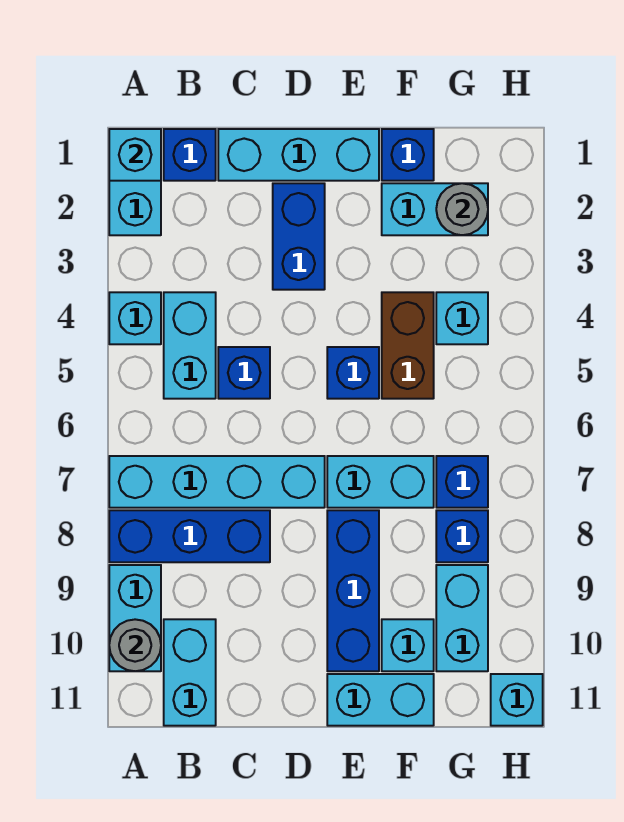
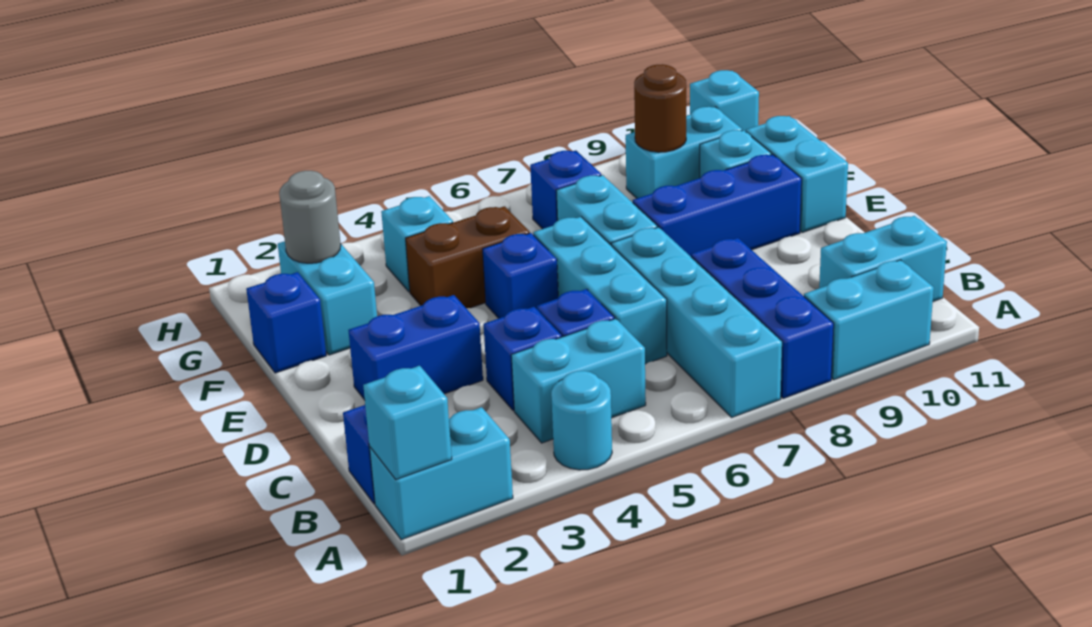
cyan 1x1 brick [109,292,161,344] -> cyan 1x1 round brick [551,371,612,470]
grey 1x1 round brick [109,619,161,671] -> none
cyan 1x3 brick [218,129,379,181] -> cyan 1x3 brick moved to [533,217,667,364]
blue 1x1 brick [436,510,488,562] -> blue 1x1 brick moved to [483,307,562,411]
none -> brown 1x1 round brick [634,64,686,152]

